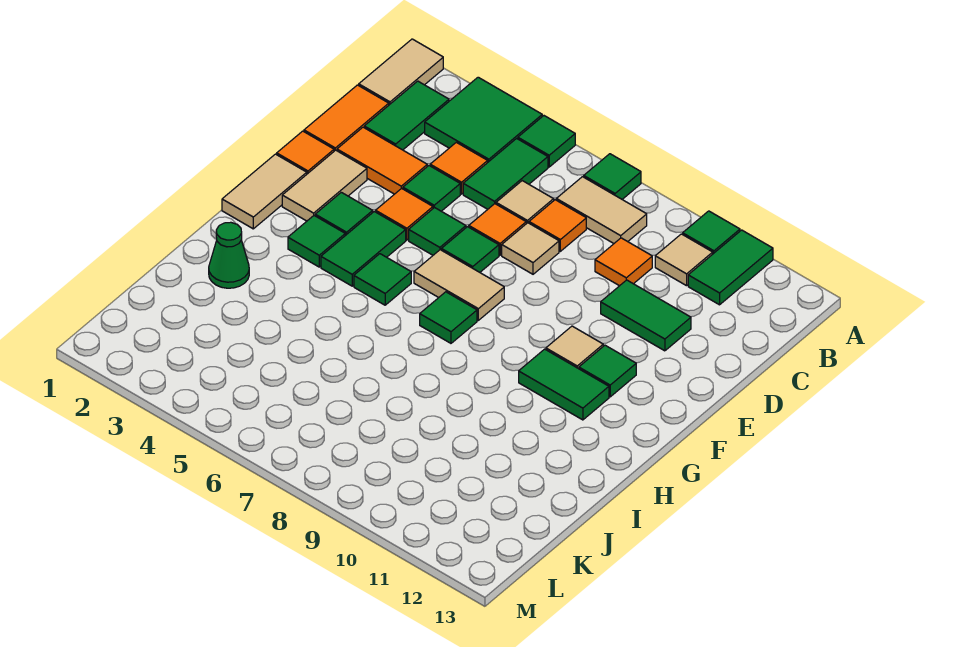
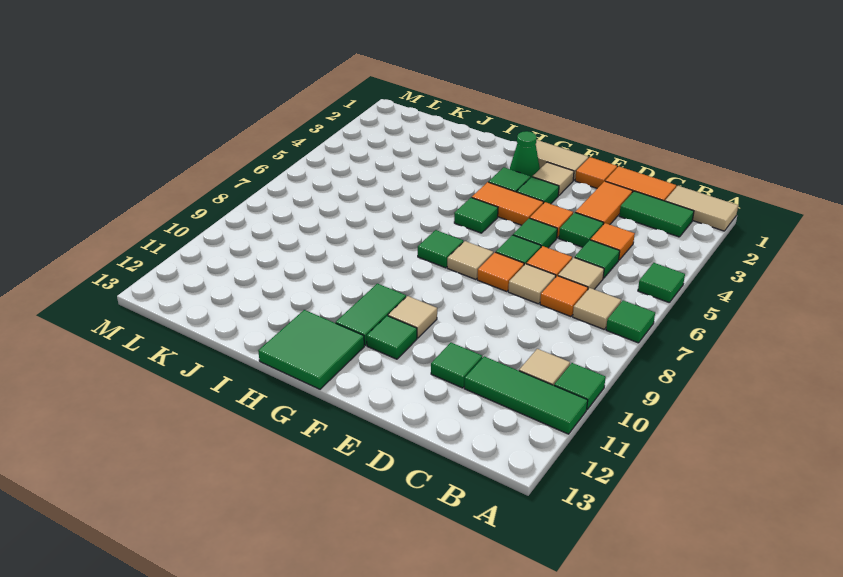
green 2x2 tile [425,77,542,162] -> green 2x2 tile moved to [258,310,364,389]
green 1x2 tile [688,230,773,305] -> green 1x3 tile [464,356,588,434]
green 1x2 tile [463,139,548,209] -> green 1x1 tile [575,240,620,278]
tan 1x2 tile [556,177,647,243] -> tan 1x1 tile [573,288,621,329]
orange 1x1 tile [595,238,652,286] -> orange 1x1 tile moved to [477,252,524,292]
green 1x2 tile [601,280,691,351] -> green 1x1 tile [431,343,482,388]
tan 1x2 tile [282,150,367,221] -> tan 1x1 tile [533,162,574,196]
green 1x2 tile [321,211,406,286] -> orange 1x2 tile [472,182,544,225]
tan 1x2 tile [414,250,504,320] -> tan 1x1 tile [447,241,493,280]
green 1x1 cone [209,222,249,288] -> green 1x1 cone moved to [510,131,540,178]

